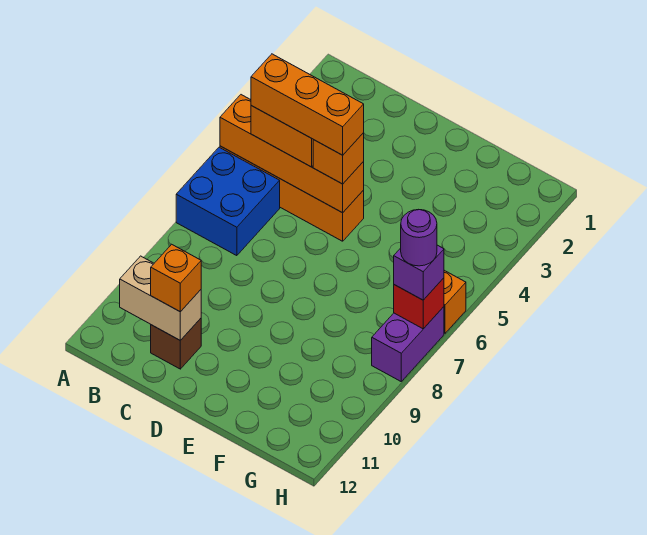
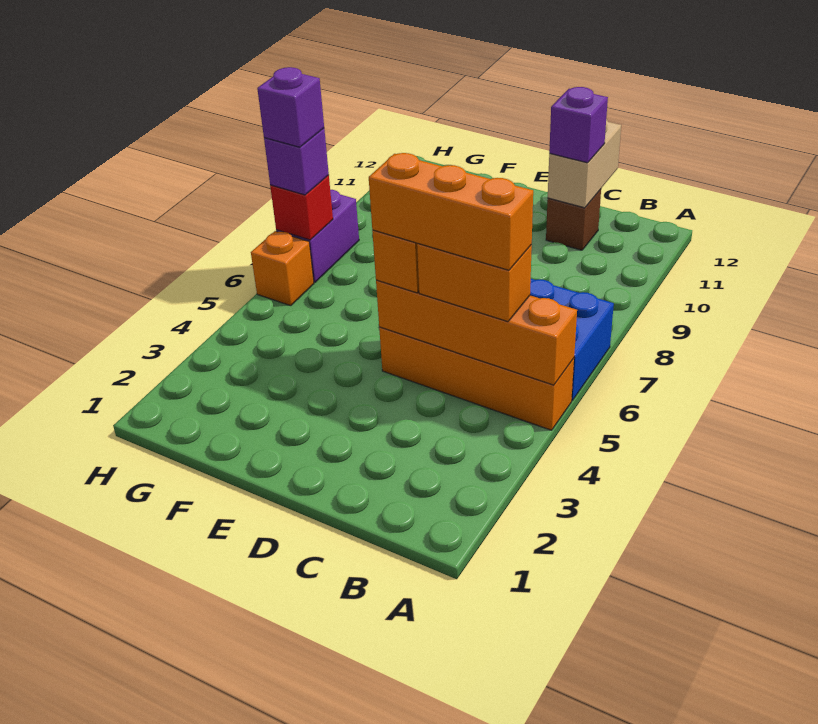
tan 1x2 brick [120,256,201,340] -> tan 1x2 brick turned to [548,119,621,208]
orange 1x1 brick [151,244,201,312] -> purple 1x1 brick [549,87,608,163]
purple 1x1 round brick [401,210,437,266] -> purple 1x1 brick [257,67,324,147]

